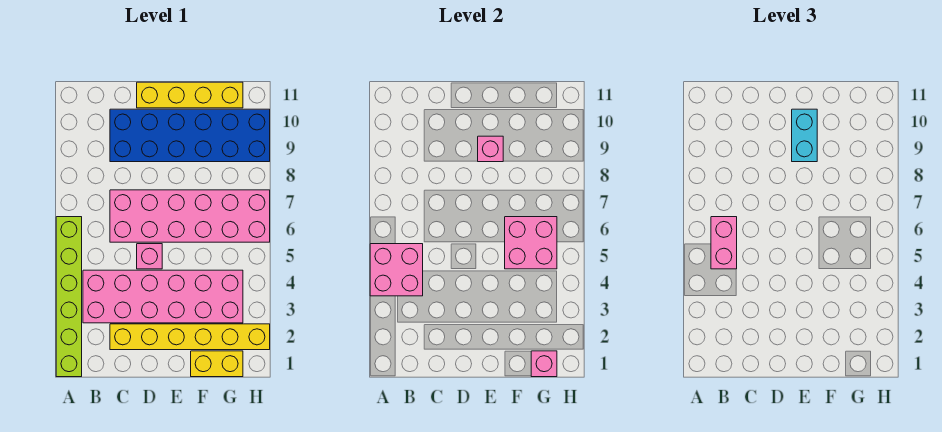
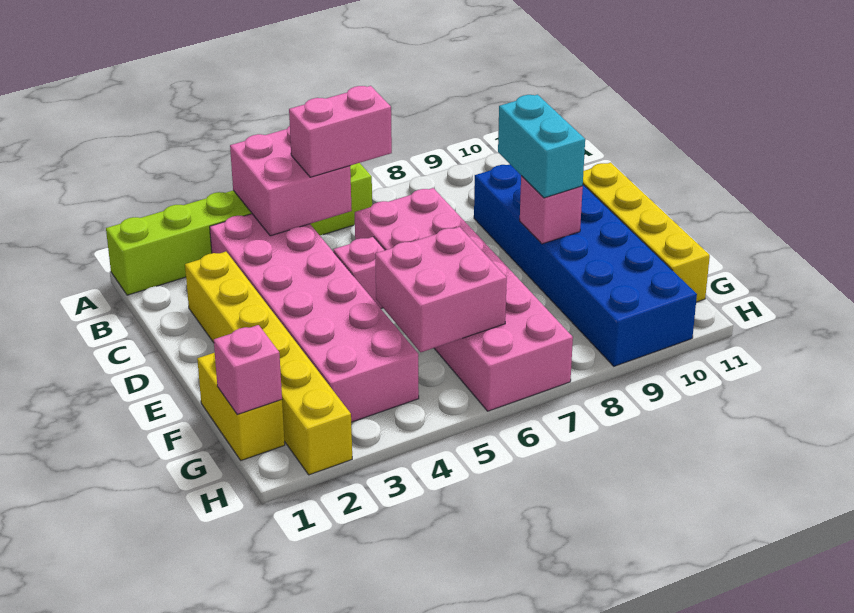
cyan 1x2 brick [792,109,817,162] -> cyan 1x2 brick turned to [498,95,585,198]

